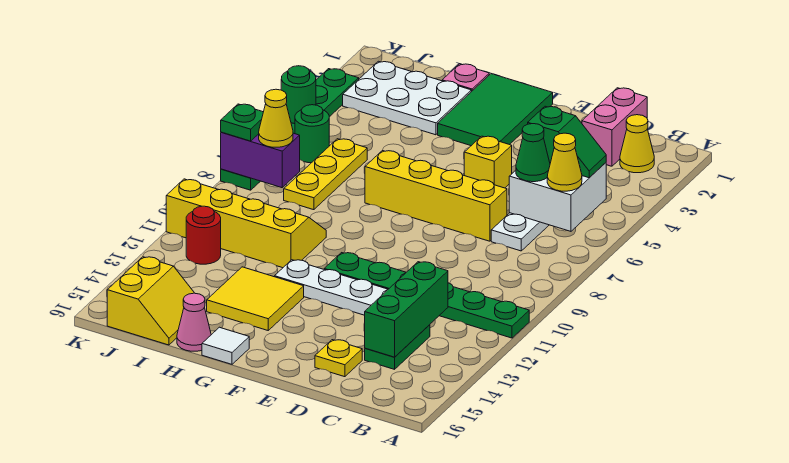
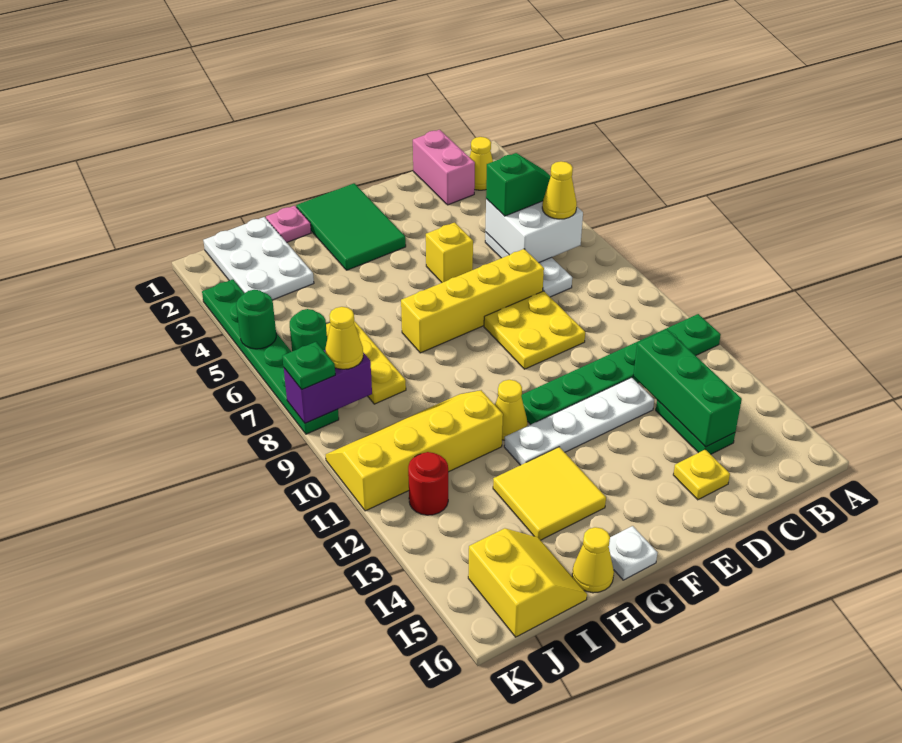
green 1x1 cone [516,124,550,182] -> none
none -> yellow 2x2 plate [484,291,585,369]
none -> yellow 1x1 cone [495,380,528,440]
white 1x1 tile [202,327,249,364] -> white 1x1 plate [609,526,657,580]
white 2x3 plate [343,61,471,135] -> white 2x3 plate turned to [203,217,314,300]
pink 1x1 cone [177,293,211,351] -> yellow 1x1 cone [572,527,614,593]

